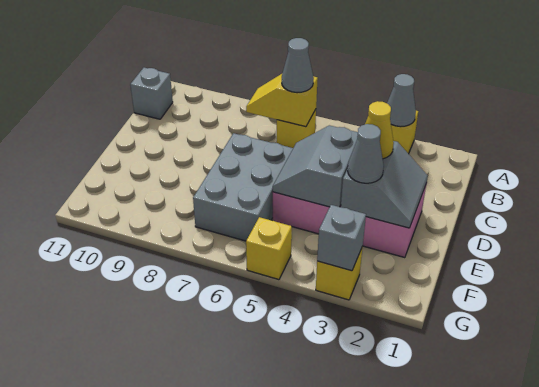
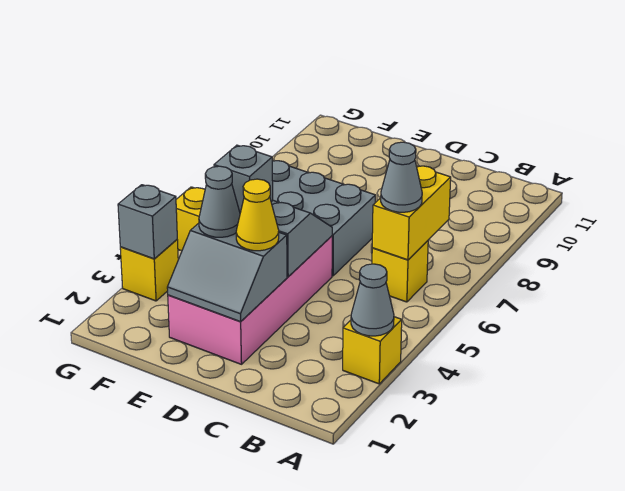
yellow 1x2 slope [246,74,318,127] -> yellow 1x2 brick [372,166,451,260]
grey 1x1 brick [130,68,173,119] -> grey 1x1 brick moved to [214,145,273,213]

